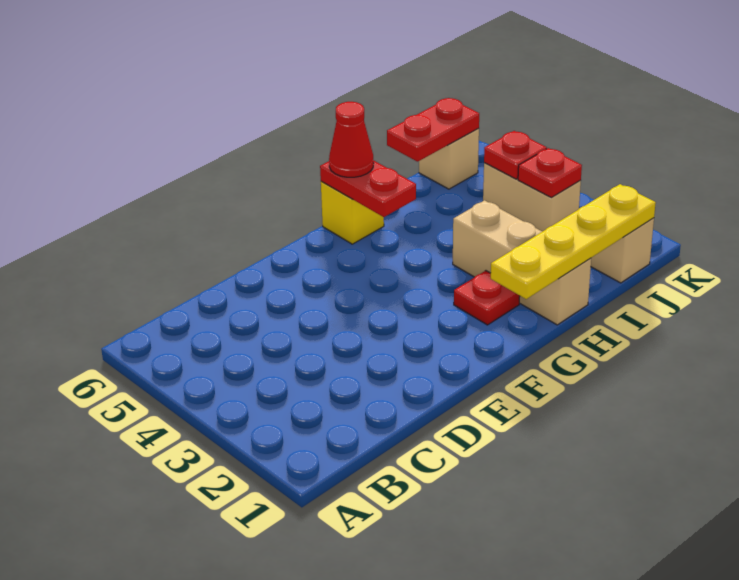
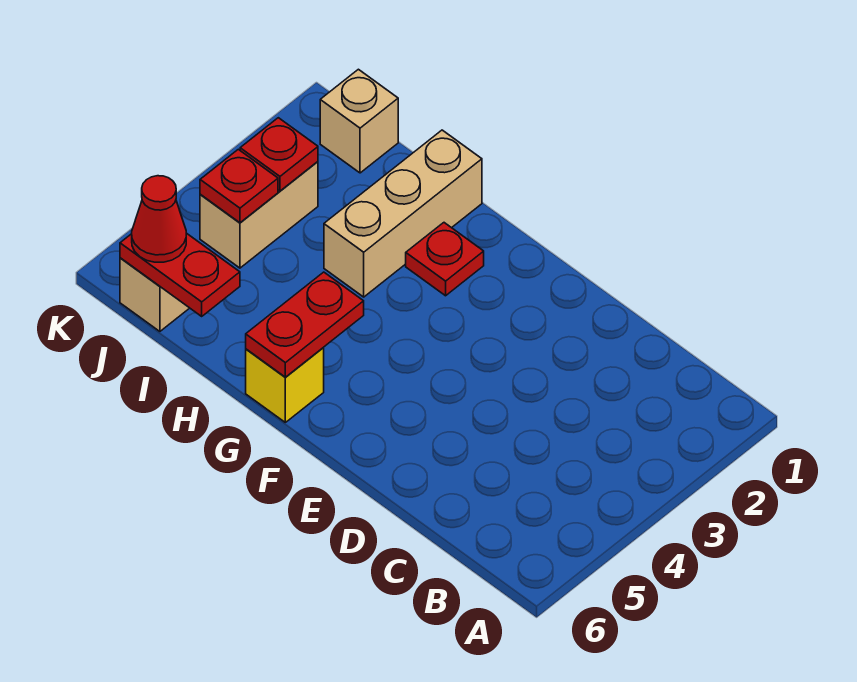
yellow 1x4 plate [491,184,656,299] -> none
red 1x1 cone [329,102,374,177] -> red 1x1 cone moved to [132,176,186,262]

